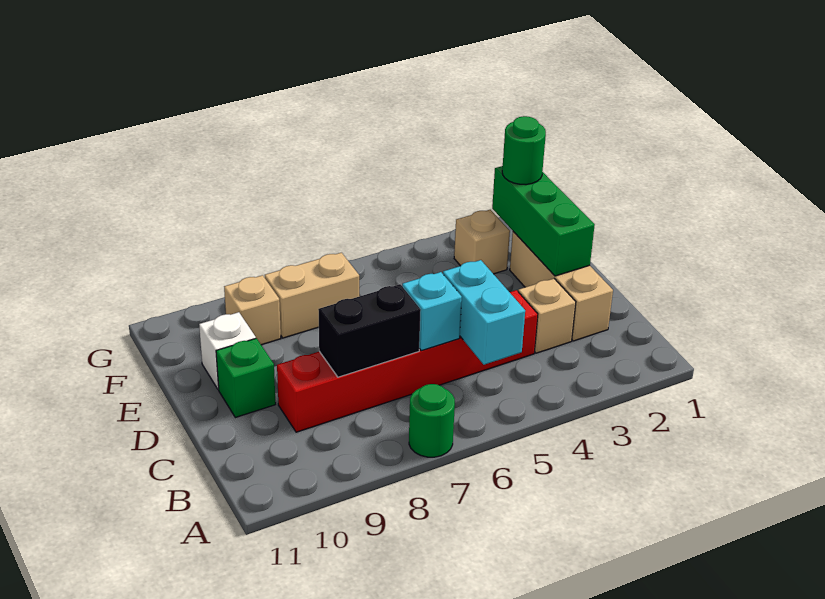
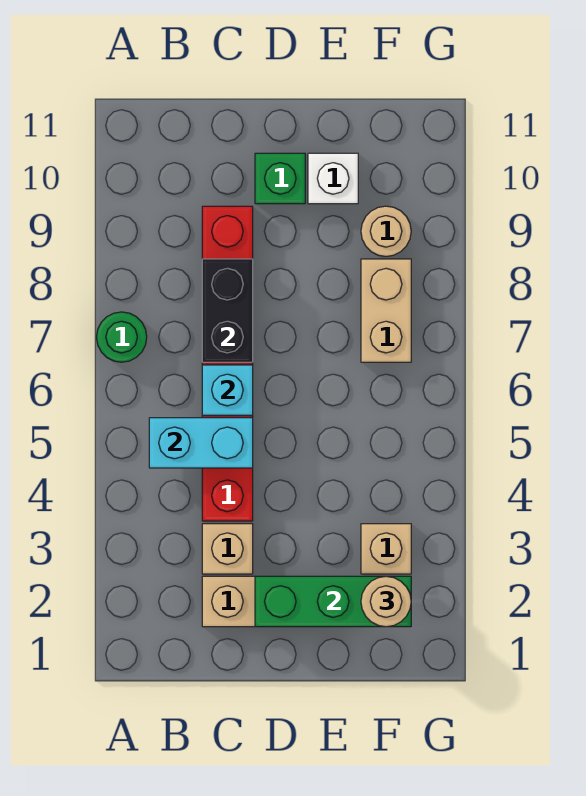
green 1x1 round brick [502,116,546,185] -> tan 1x1 round brick [361,576,411,627]
tan 1x1 brick [224,275,281,345] -> tan 1x1 round brick [361,206,411,256]

